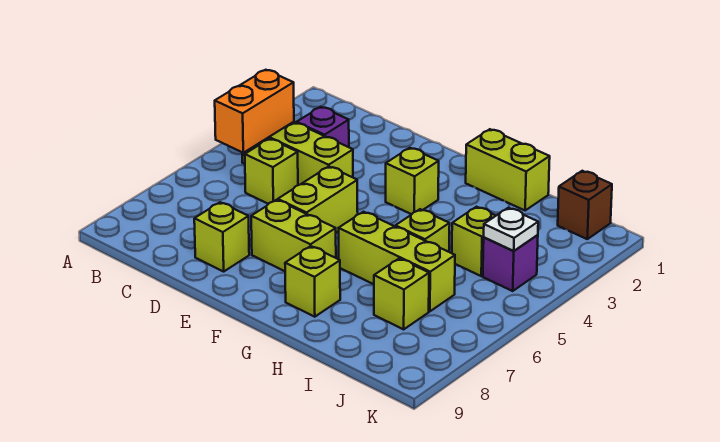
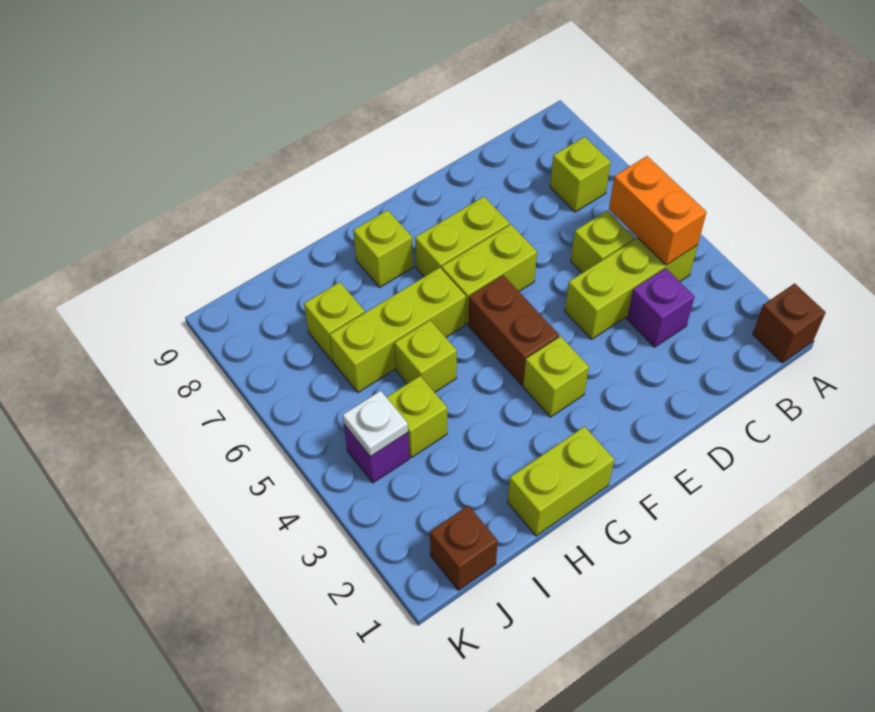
none -> brown 1x1 brick [753,283,826,363]
lime 1x1 brick [194,202,249,272] -> lime 1x1 brick moved to [550,137,611,212]
lime 1x2 brick [278,167,358,233] -> lime 1x2 brick turned to [442,225,537,324]
none -> brown 1x2 brick [468,275,559,385]

